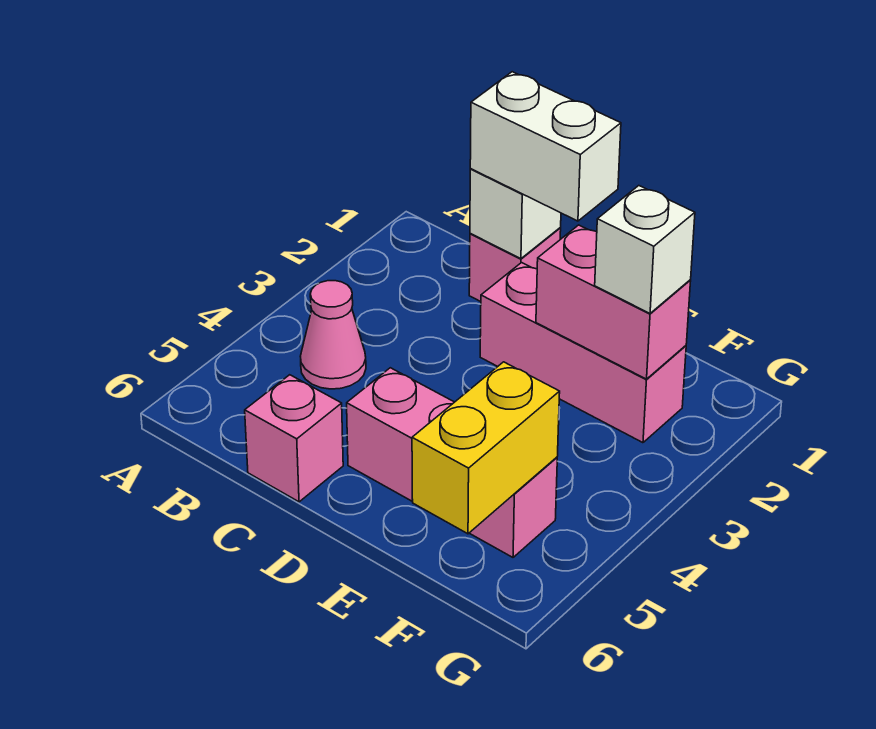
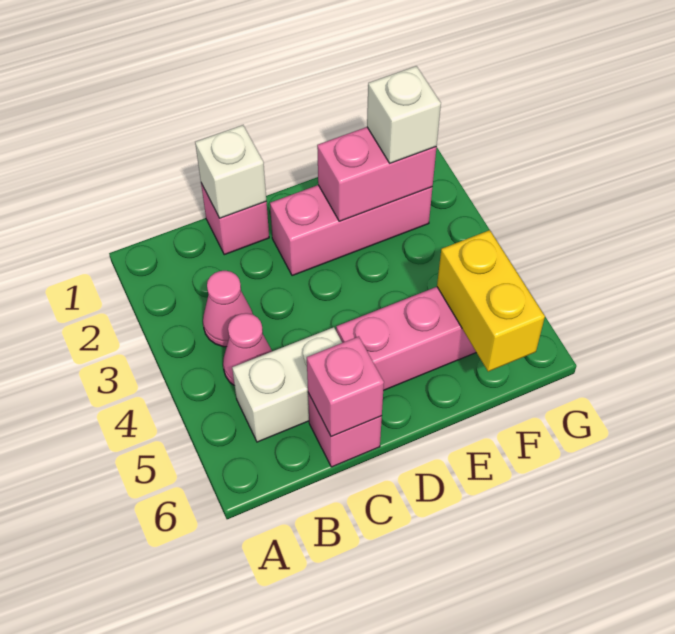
none -> pink 1x1 cone [203,271,253,347]
white 1x2 brick [470,72,621,221] -> white 1x2 brick moved to [232,327,342,442]
none -> pink 1x1 brick [307,336,384,437]

